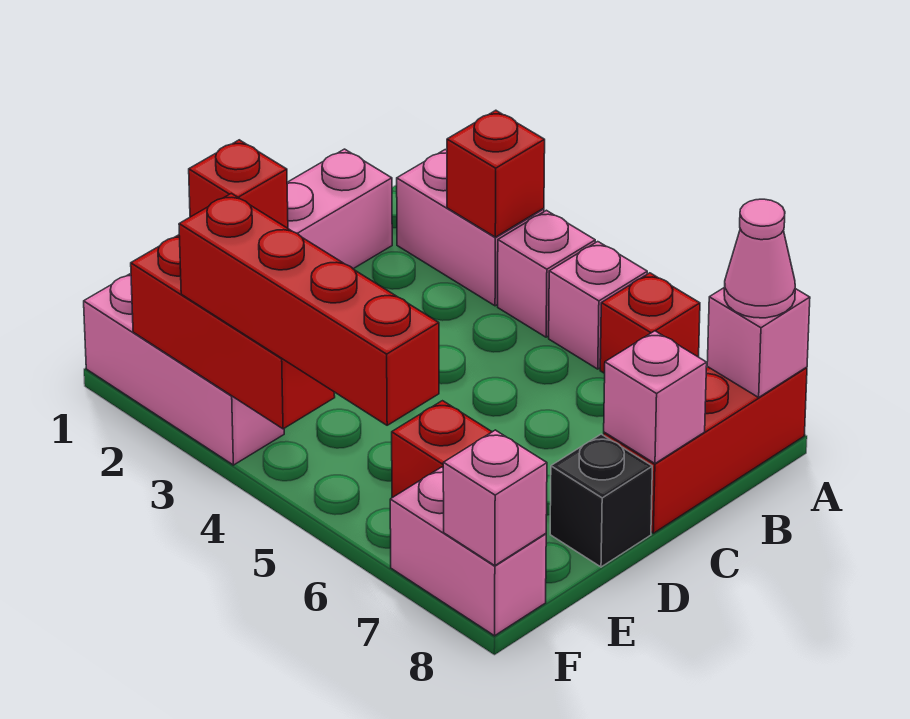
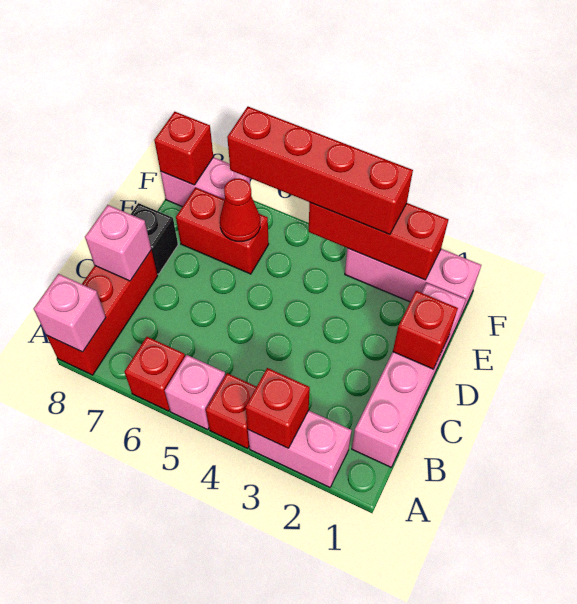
pink 1x1 brick [498,210,595,337] -> red 1x1 brick [206,373,256,448]
pink 1x1 cone [724,199,795,318] -> none
none -> red 1x1 cone [220,178,260,241]
pink 1x1 brick [443,430,547,566] -> red 1x1 brick [154,112,213,185]

